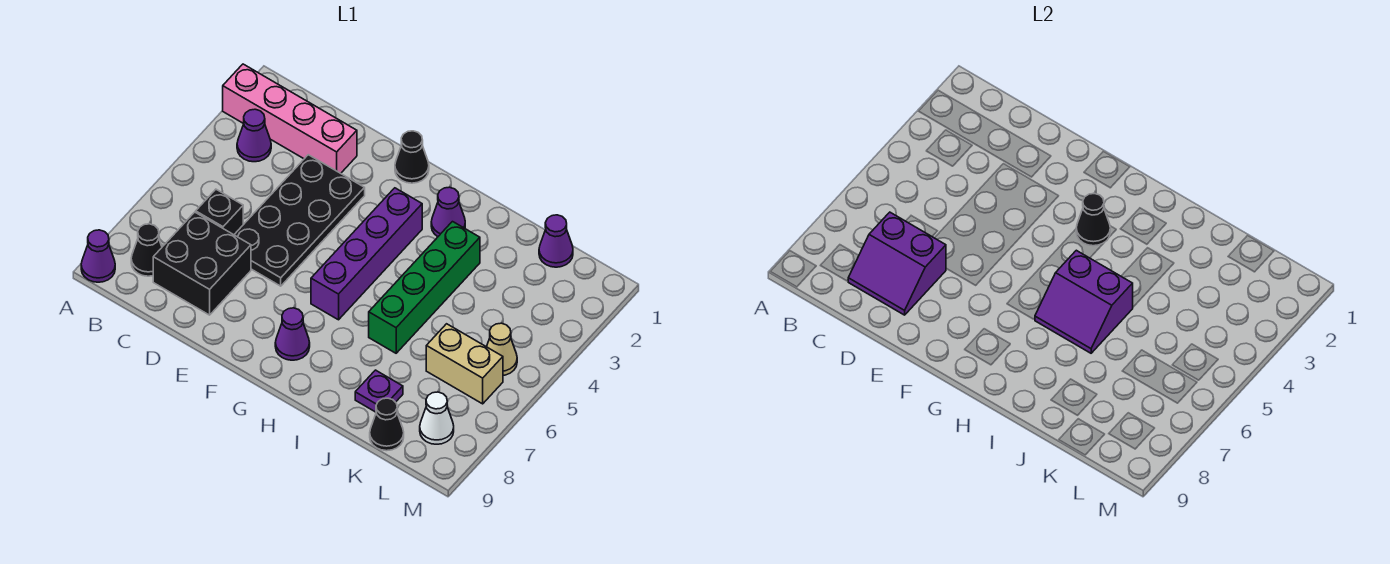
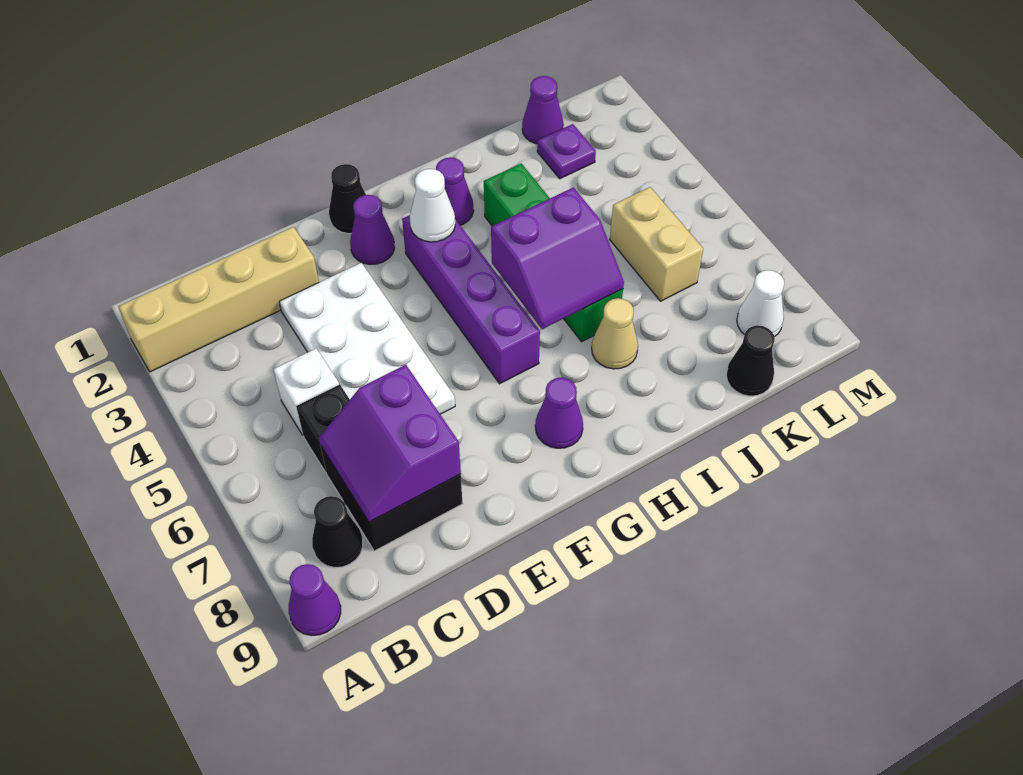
pink 1x4 brick [223,64,357,173] -> tan 1x4 brick [118,227,319,372]
purple 1x1 cone [237,109,271,162] -> purple 1x1 cone moved to [350,195,395,264]
none -> white 1x1 brick [273,348,339,435]
purple 2x2 slope [848,212,946,315] -> purple 2x2 slope turned to [319,365,461,522]
black 2x4 plate [234,155,365,286] -> white 2x4 plate [279,263,455,414]
black 1x1 cone [1076,193,1110,246] -> white 1x1 cone [410,169,455,242]
purple 1x1 plate [355,370,403,412] -> purple 1x1 plate moved to [537,124,596,179]
tan 1x2 brick [426,324,503,404] -> tan 1x2 brick turned to [610,187,703,301]
tan 1x1 cone [487,323,517,375] -> tan 1x1 cone moved to [592,298,638,369]

